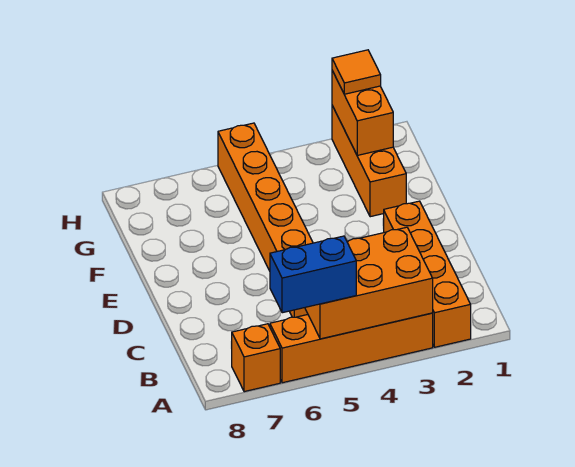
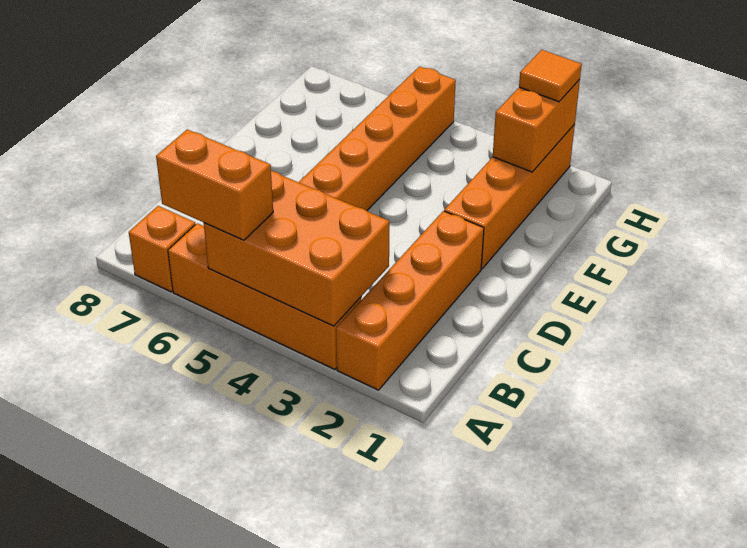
blue 1x2 brick [270,236,356,313] -> orange 1x2 brick [156,129,273,240]
orange 1x3 brick [332,106,406,217] -> orange 1x4 brick [444,124,575,269]

